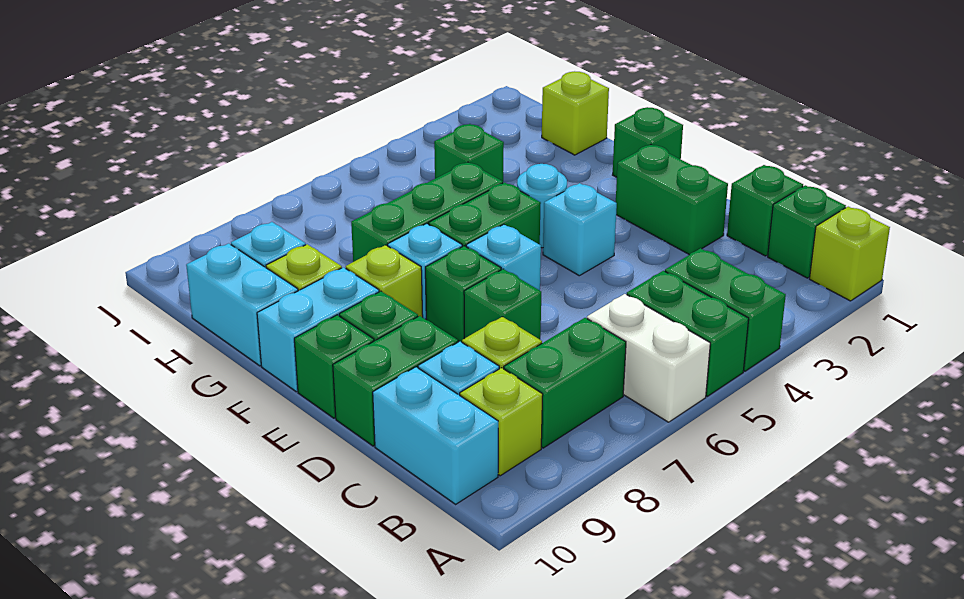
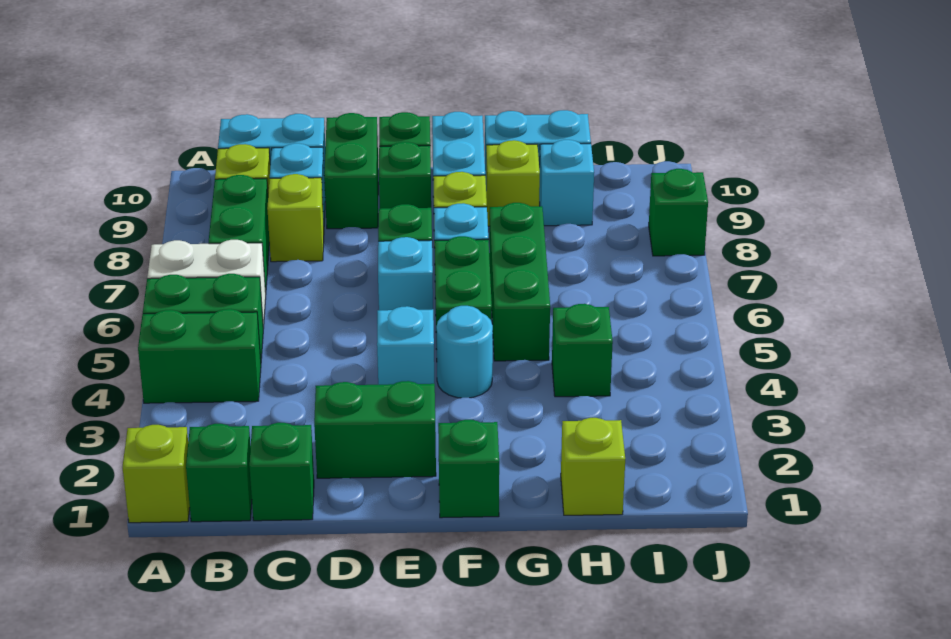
green 1x1 brick [464,269,541,339] -> green 1x1 brick moved to [649,169,708,256]

